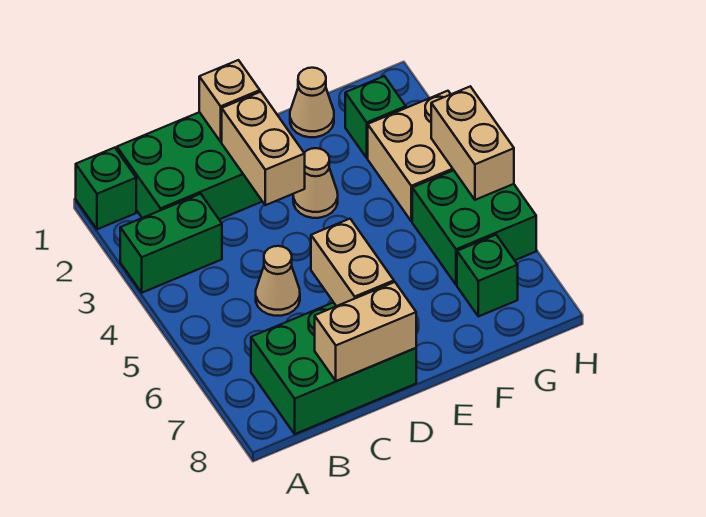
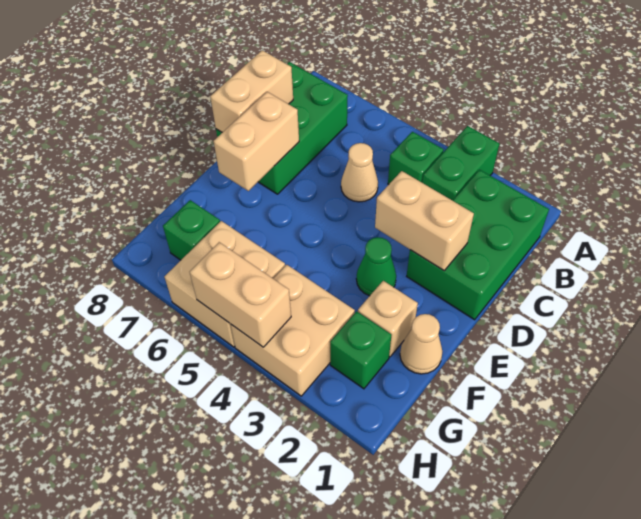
green 1x1 brick [76,148,136,229] -> green 1x1 brick moved to [388,132,444,184]
tan 1x1 brick [199,60,260,142] -> tan 1x1 brick moved to [358,281,418,357]
tan 1x2 brick [311,219,394,306] -> tan 1x2 brick turned to [214,92,299,191]
tan 1x1 cone [293,148,338,218] -> green 1x1 cone [356,237,396,296]
green 2x2 brick [412,170,536,285] -> tan 2x2 brick [164,221,285,347]

